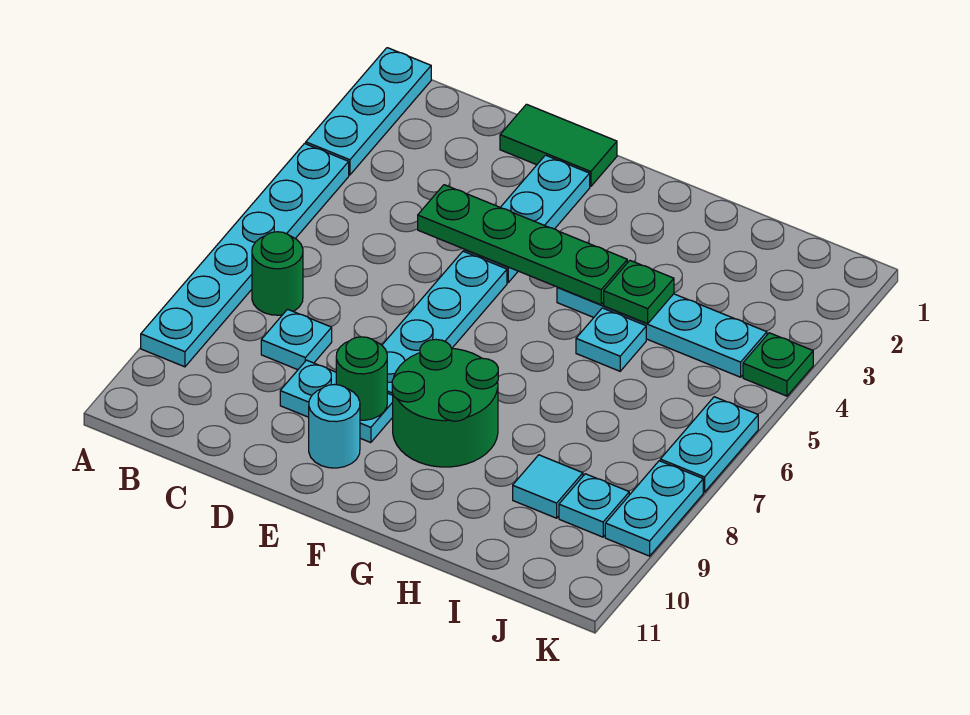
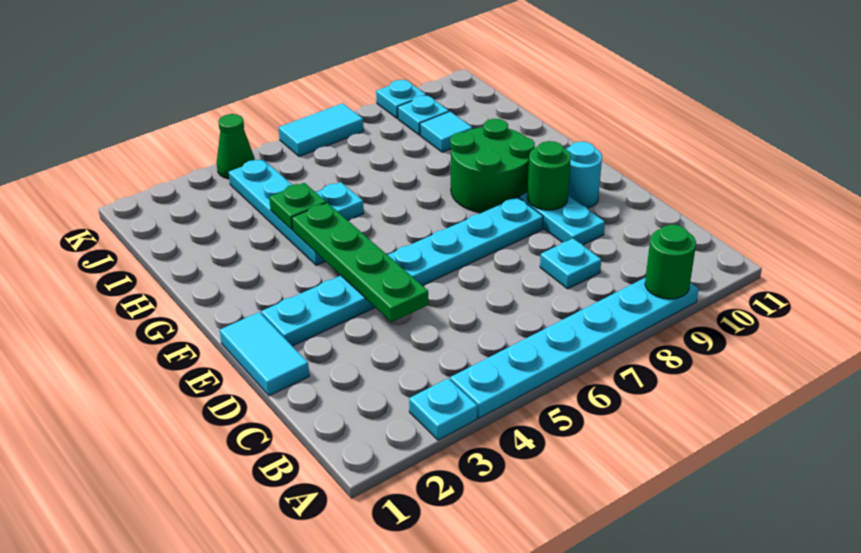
cyan 1x3 plate [306,48,431,175] -> cyan 1x1 plate [409,378,477,440]
green 1x1 round brick [252,232,303,315] -> green 1x1 round brick moved to [645,225,696,299]
green 1x2 tile [500,104,617,187] -> cyan 1x2 tile [220,312,309,396]
green 1x1 plate [743,333,813,396] -> green 1x1 cone [217,114,255,179]
cyan 1x2 plate [660,397,758,492] -> cyan 1x2 tile [278,103,364,157]
cyan 1x2 plate [605,461,703,556] -> cyan 1x1 plate [376,80,426,118]

